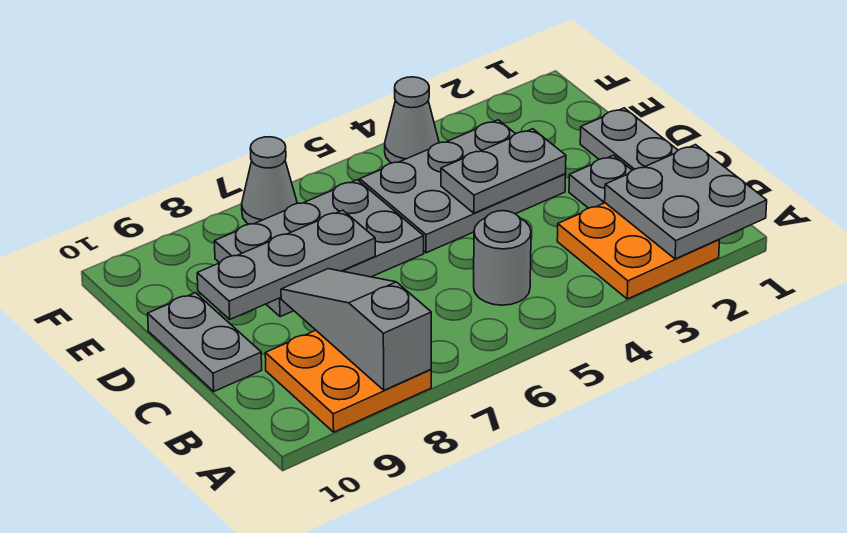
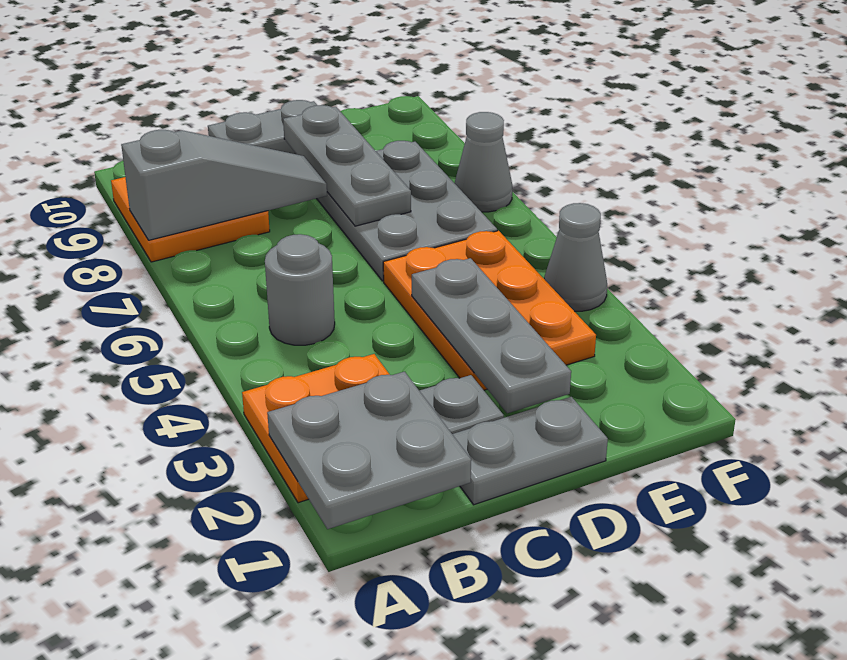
grey 2x3 plate [360,120,566,253] -> orange 2x3 plate [383,231,596,390]
grey 1x2 plate [441,129,566,213] -> grey 1x3 plate [412,258,571,413]

